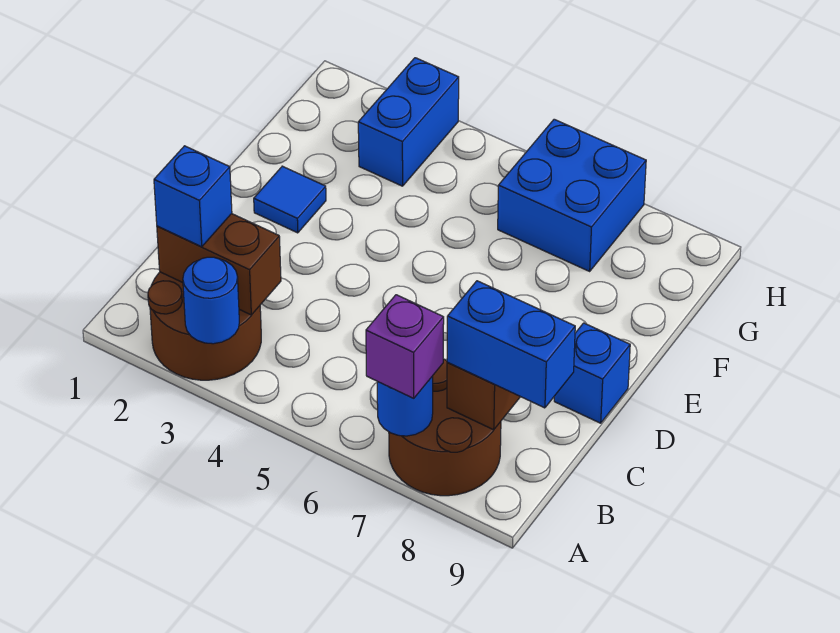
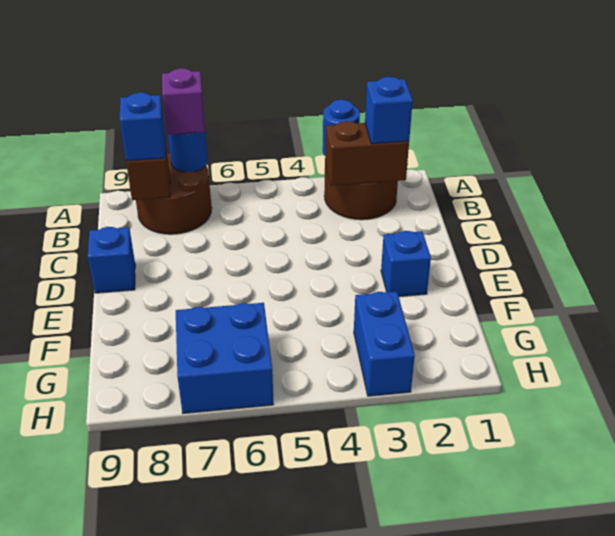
blue 1x2 brick [447,281,575,408] -> blue 1x1 brick [120,93,166,161]
blue 1x1 tile [254,166,326,233] -> blue 1x1 brick [381,231,431,297]

